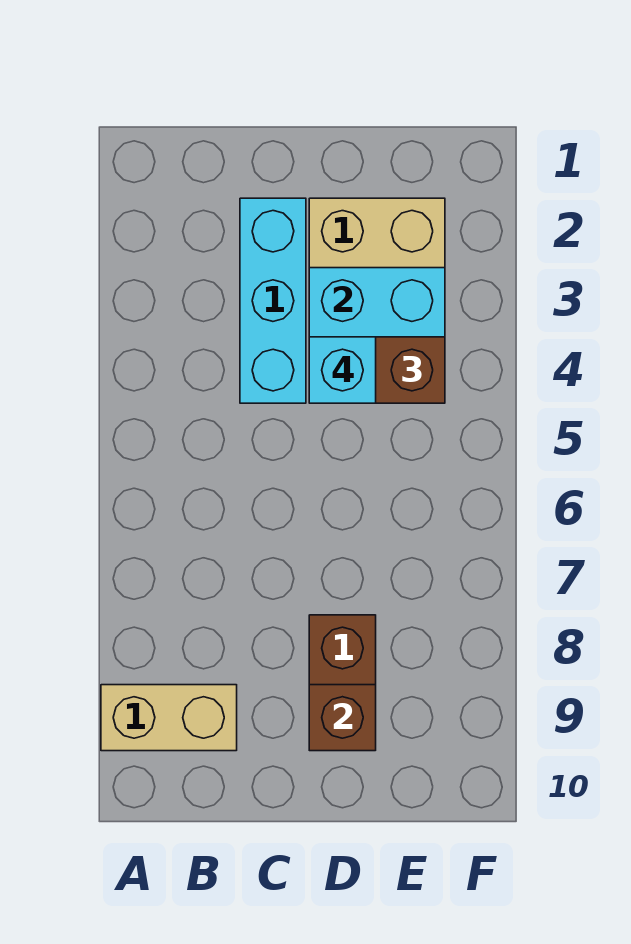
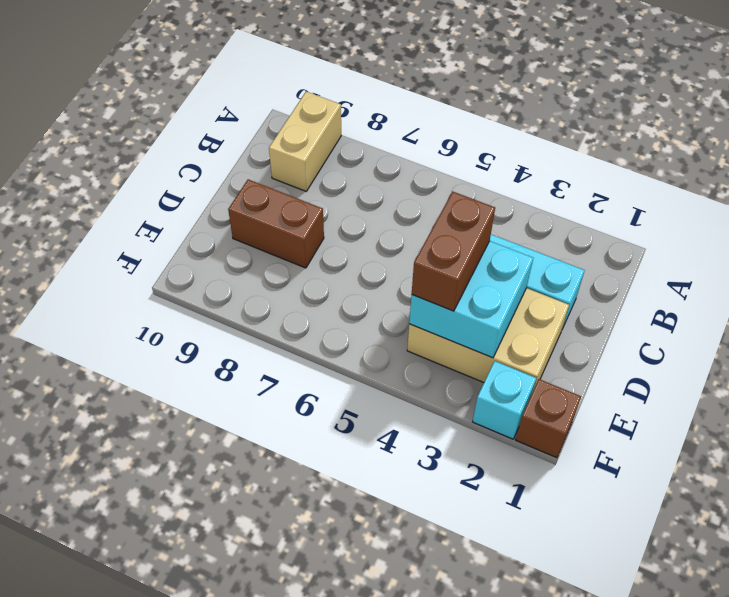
cyan 1x1 brick [309,337,376,403] -> cyan 1x1 brick moved to [473,361,536,439]
brown 1x1 brick [309,685,376,751] -> brown 1x1 brick moved to [516,379,581,458]

